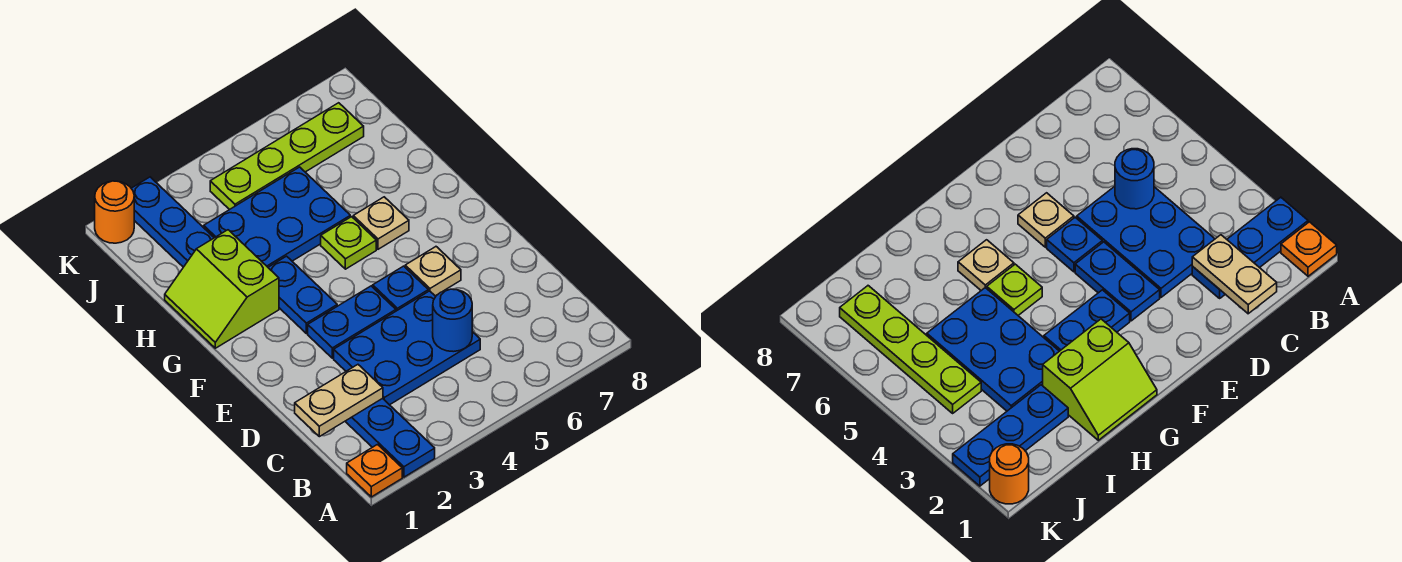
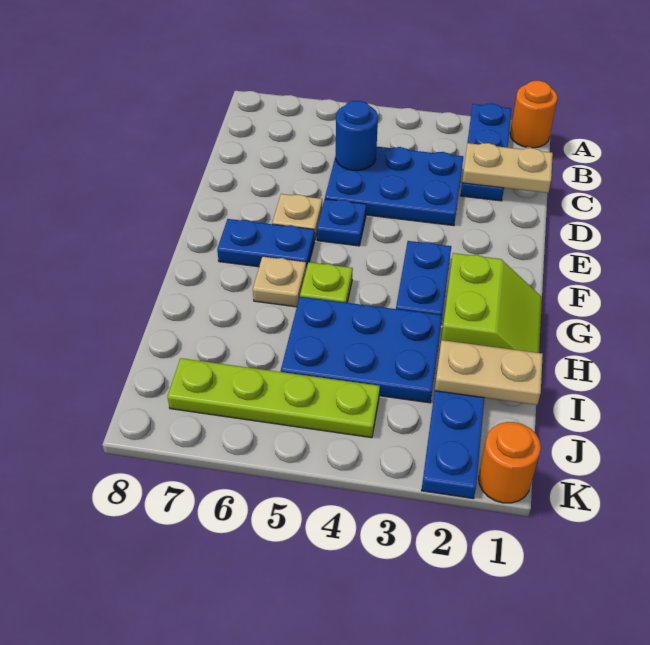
orange 1x1 plate [347,445,402,497] -> orange 1x1 round brick [510,81,558,148]
blue 1x2 plate [308,286,396,358] -> blue 1x2 plate moved to [217,219,315,269]
none -> tan 1x2 plate [435,340,543,405]

